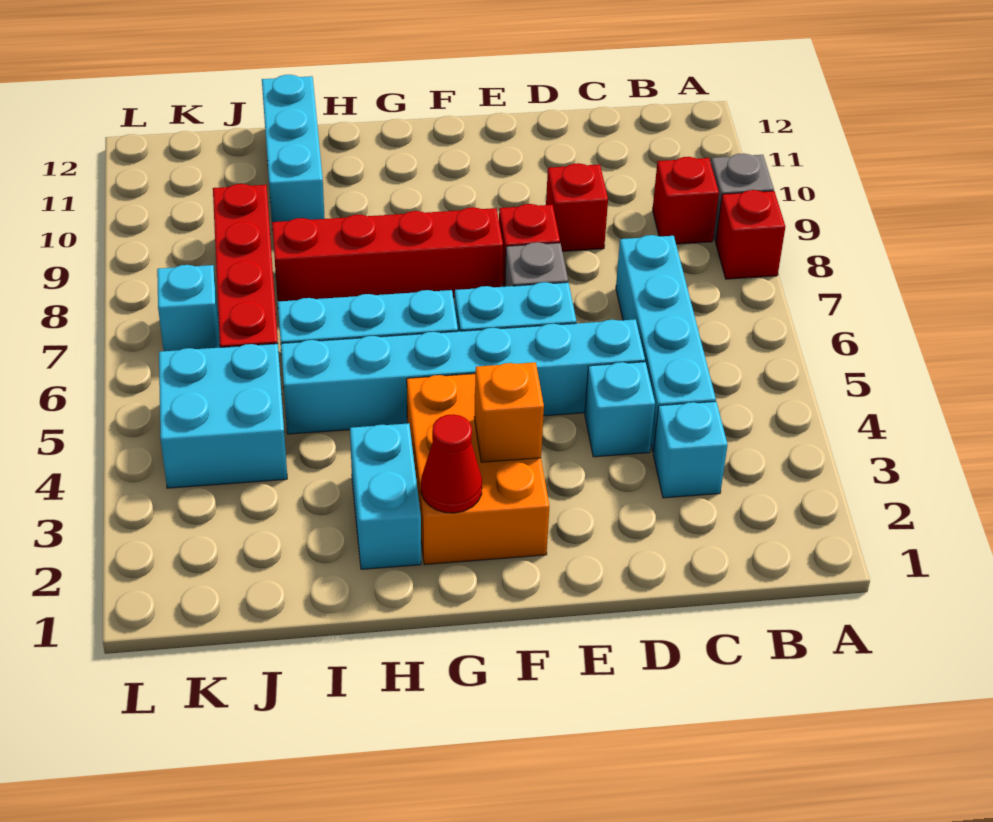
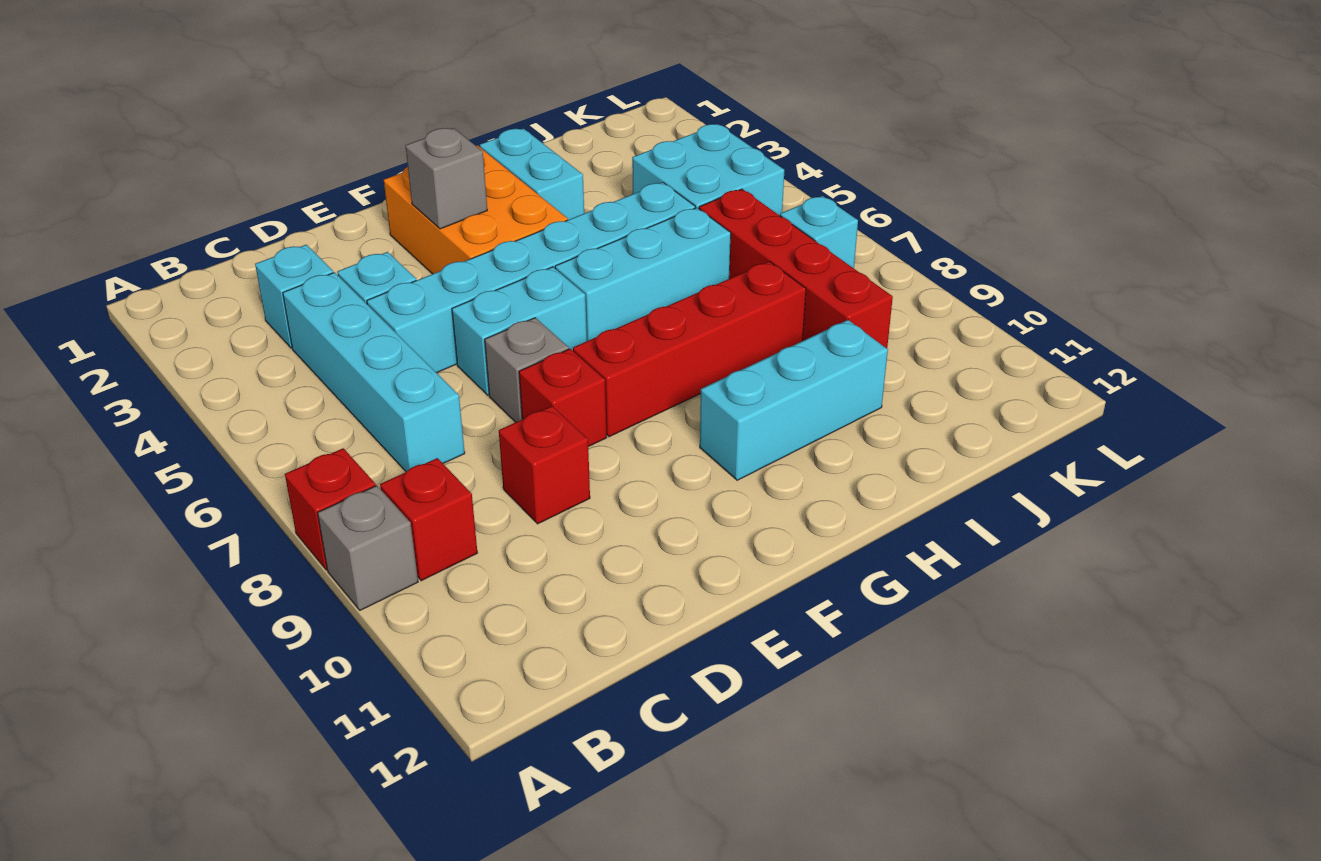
orange 1x1 brick [474,362,544,462] -> grey 1x1 brick [405,128,487,229]
red 1x1 cone [421,414,482,513] -> none
cyan 1x3 brick [262,75,325,230] -> cyan 1x3 brick turned to [700,320,888,480]

